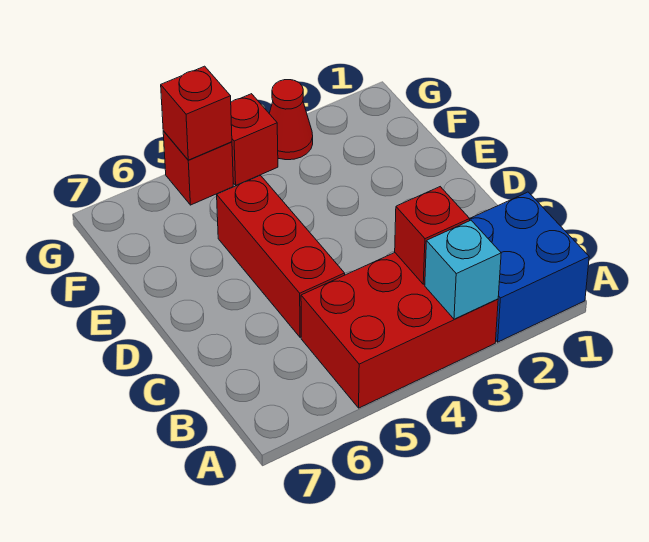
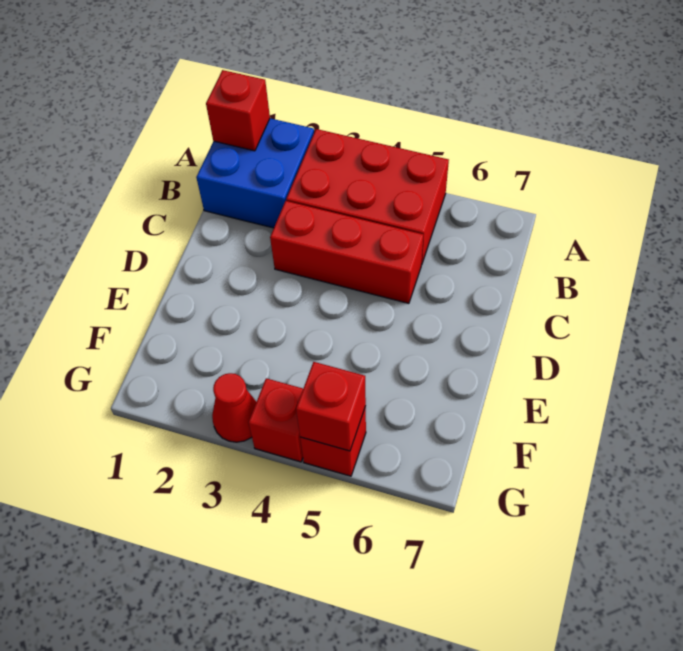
cyan 1x1 brick [425,220,501,319] -> none
red 1x1 brick [395,187,470,284] -> red 1x1 brick moved to [206,70,270,151]
red 1x3 brick [217,176,345,337] -> red 1x3 brick turned to [270,201,423,303]

